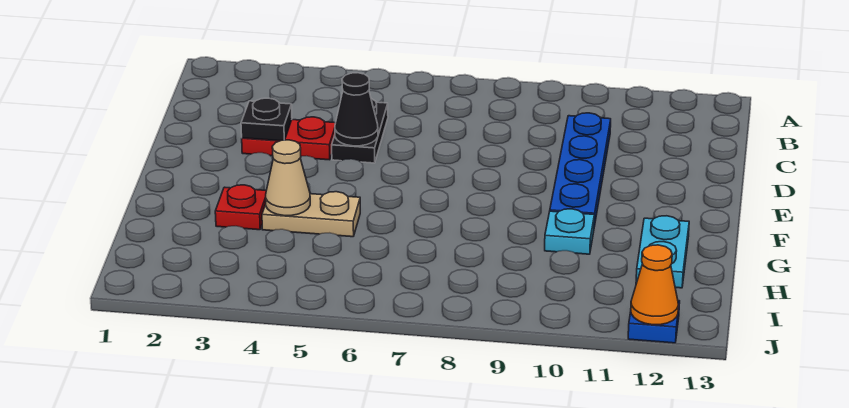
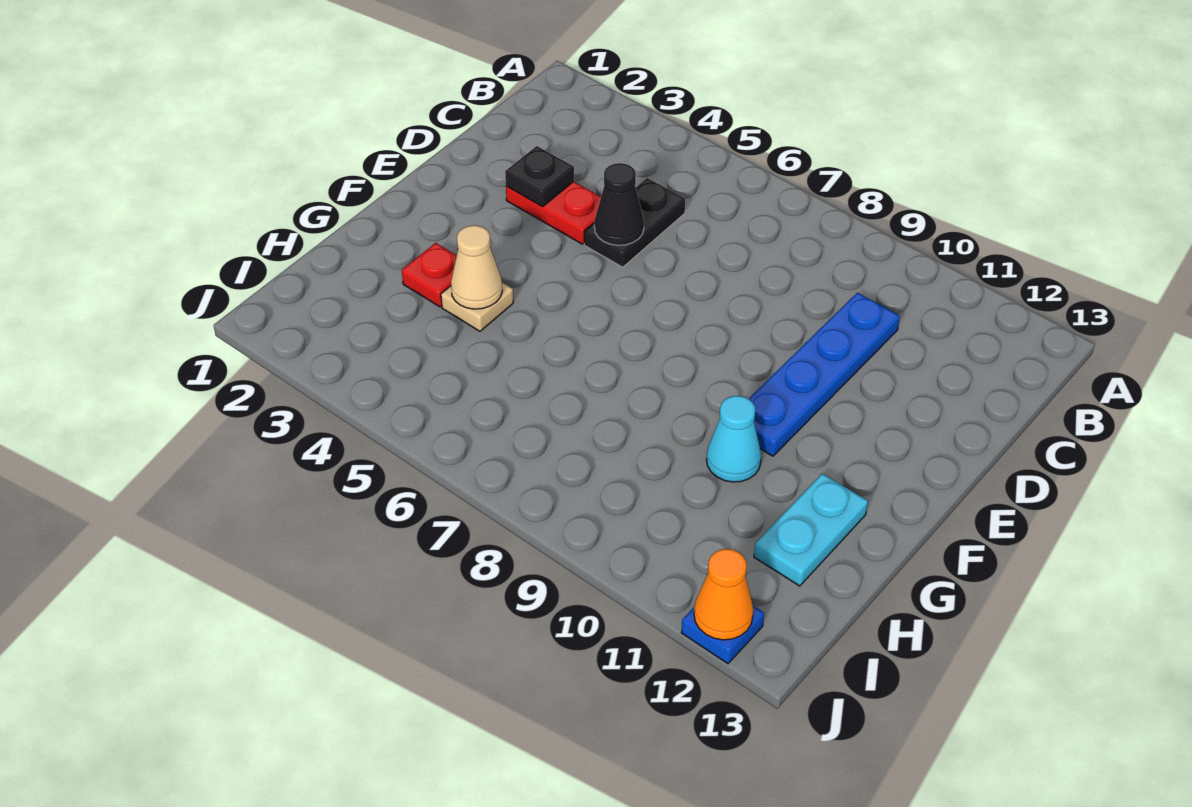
tan 1x2 plate [262,192,360,237] -> tan 1x1 plate [441,283,513,331]
cyan 1x1 plate [545,209,594,254] -> cyan 1x1 cone [706,396,761,482]

